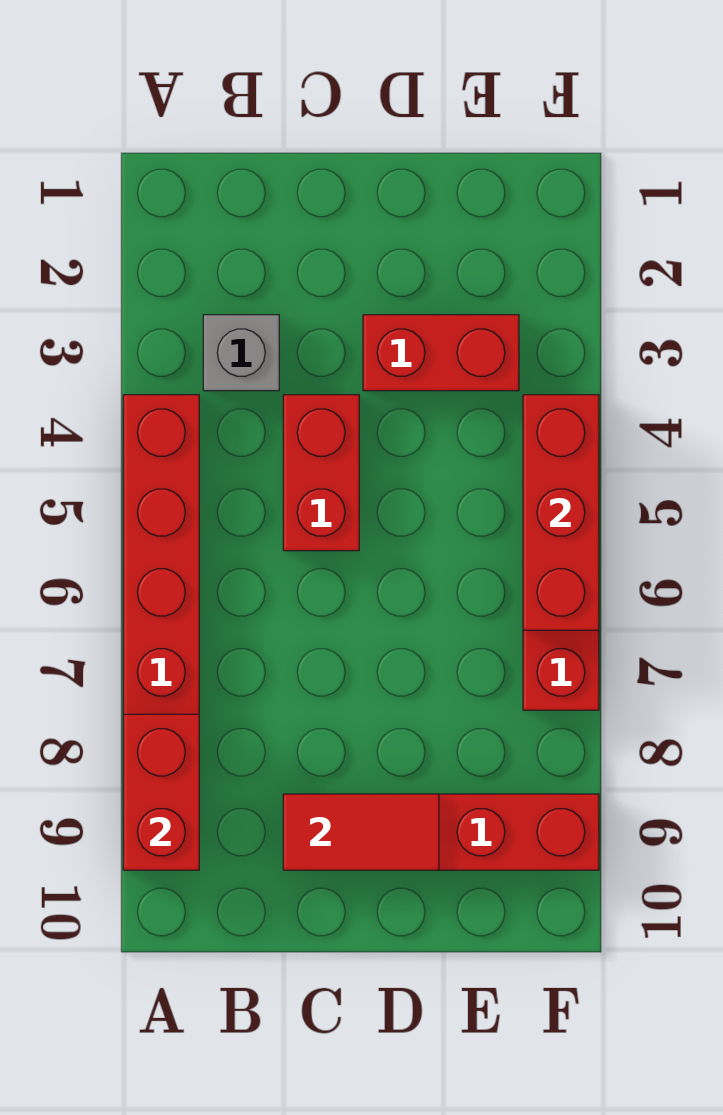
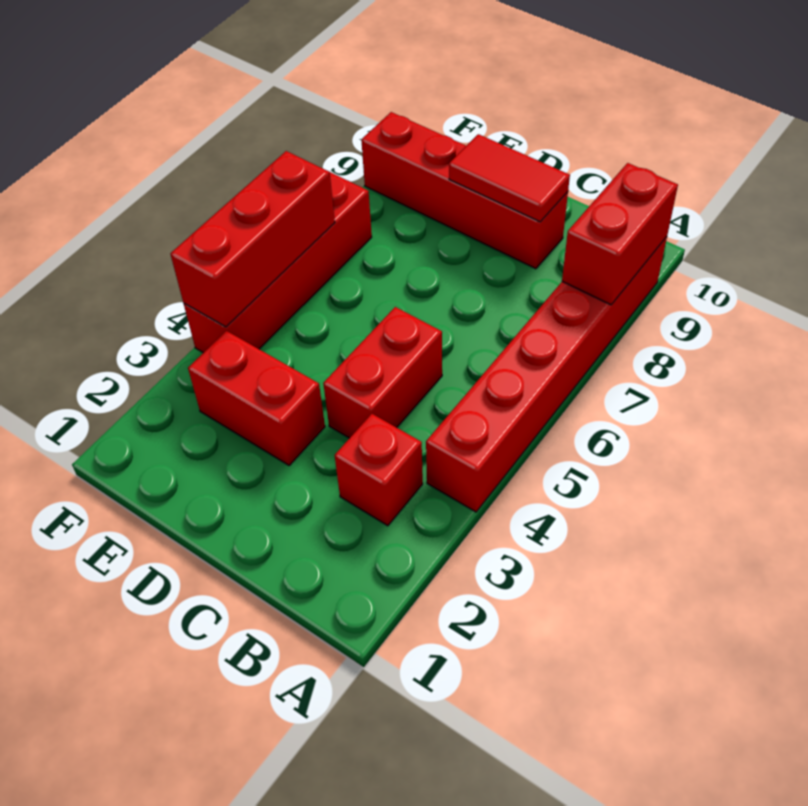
grey 1x1 brick [203,315,279,391] -> red 1x1 brick [335,414,423,526]

